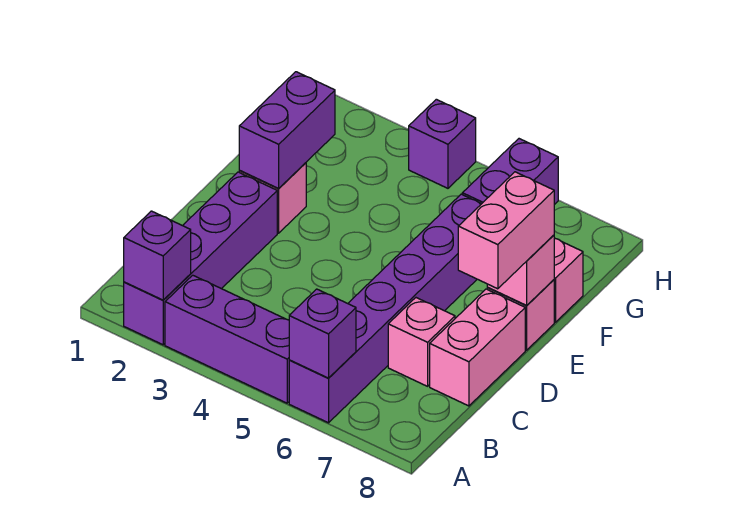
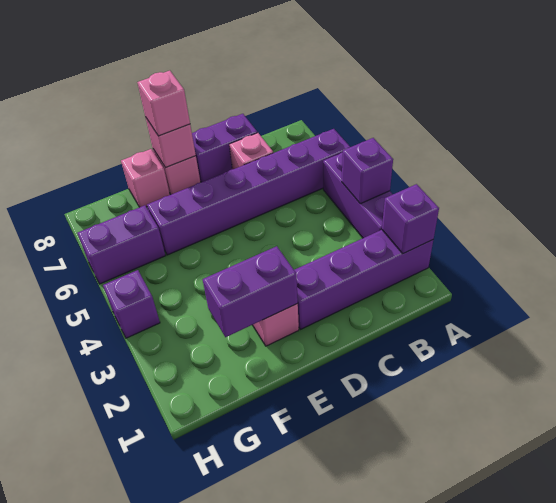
purple 1x1 brick [289,289,356,378] -> purple 1x1 brick moved to [342,138,393,204]
pink 1x2 brick [430,289,525,406] -> purple 1x2 brick [192,114,257,182]
pink 1x2 brick [458,172,554,289] -> pink 1x1 brick [137,71,190,136]

